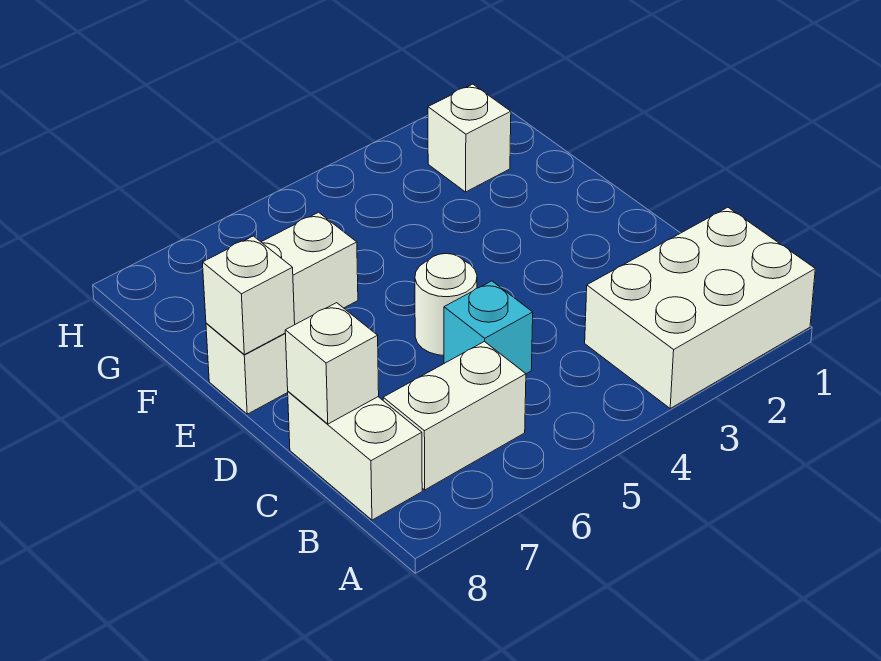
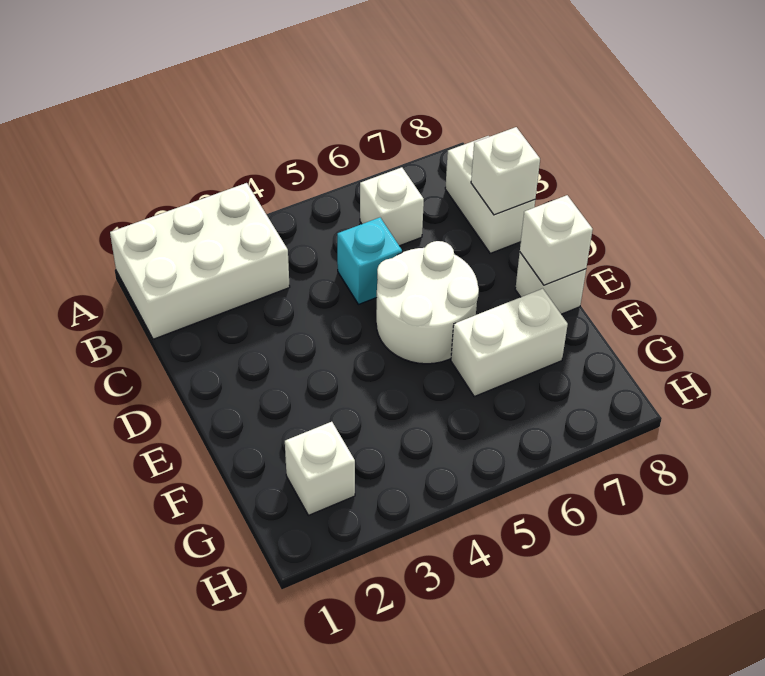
white 1x2 brick [383,341,526,490] -> white 1x1 brick [360,167,424,246]
white 1x1 round brick [415,254,477,355] -> white 2x2 round brick [376,241,479,364]

